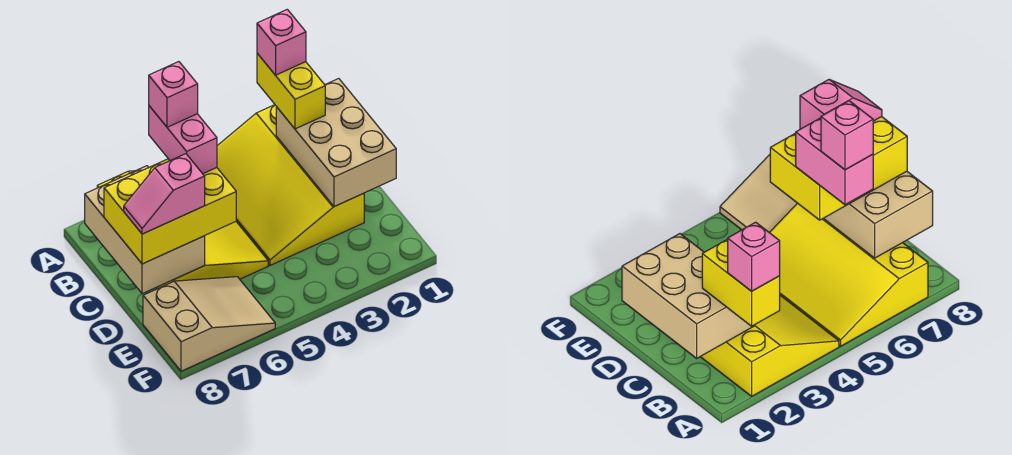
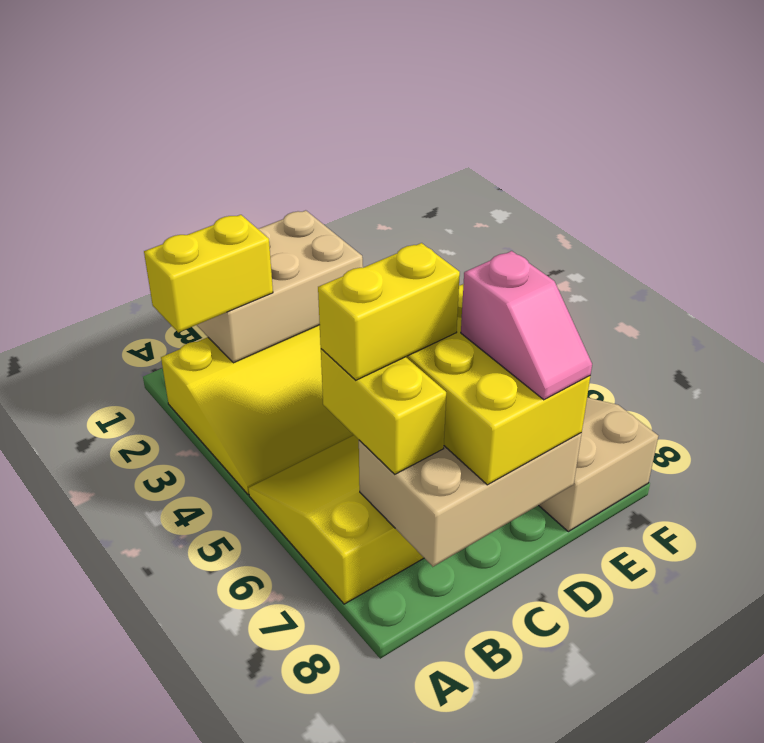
pink 1x1 brick [257,9,306,75] -> none
none -> yellow 1x2 brick [321,349,446,474]
pink 1x2 brick [149,106,217,174] -> yellow 1x2 brick [318,243,460,380]
pink 1x1 brick [149,62,198,127] -> none

